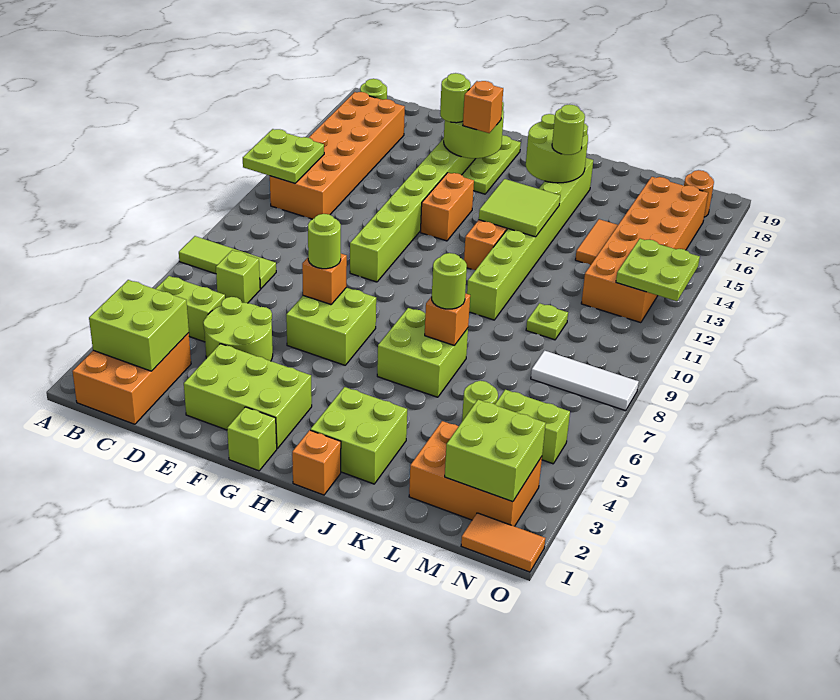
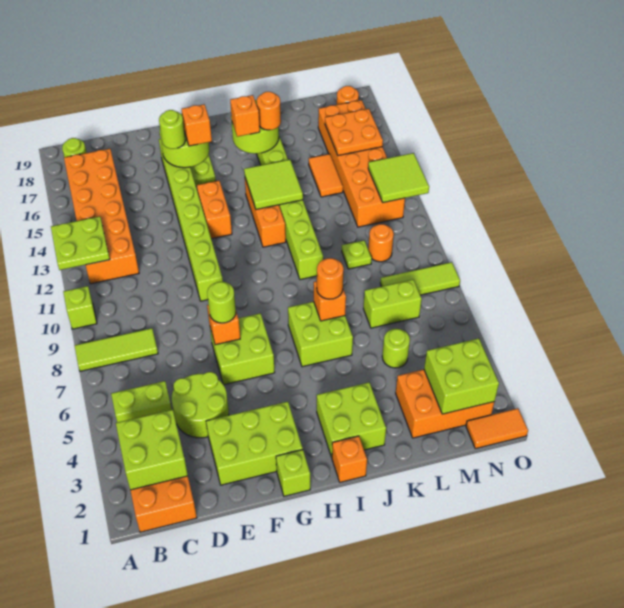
lime 1x1 brick [216,250,260,303] -> lime 1x1 brick moved to [63,286,97,329]
none -> orange 1x1 brick [230,95,260,137]
lime 1x1 round brick [432,253,467,309] -> orange 1x1 round brick [317,258,344,299]
lime 1x1 round brick [552,104,585,155] -> orange 1x1 round brick [257,92,281,130]
lime 1x2 brick [495,390,570,464] -> lime 1x2 brick moved to [363,280,422,328]
white 1x3 tile [531,351,639,411] -> lime 1x3 tile [380,262,460,295]
none -> orange 1x1 round brick [368,224,394,262]
none -> orange 2x2 plate [325,109,383,156]
lime 2x2 plate [616,239,700,301] -> lime 2x2 tile [368,153,429,203]

